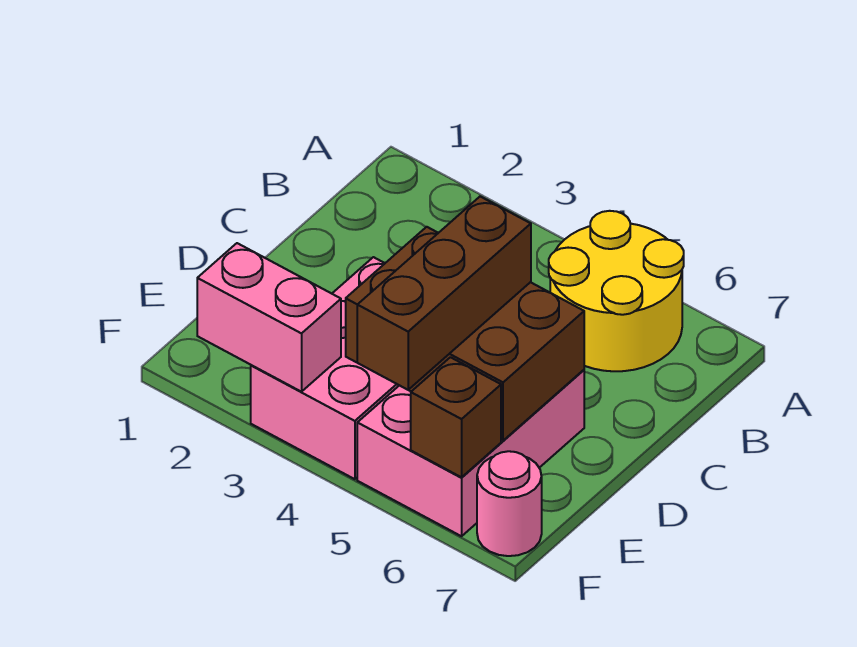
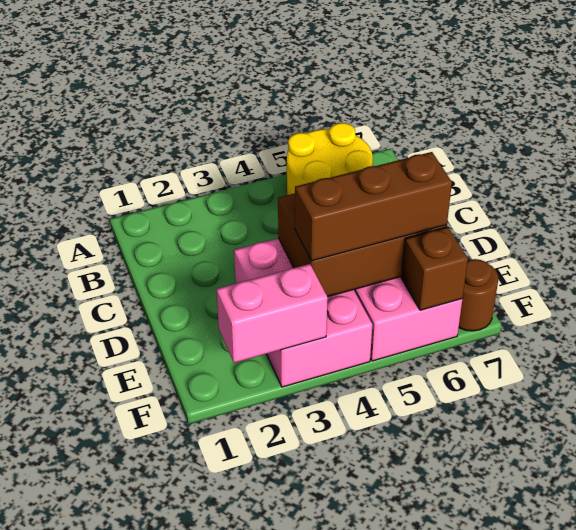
brown 1x3 brick [357,197,531,390] -> brown 1x3 brick turned to [295,152,452,261]
pink 1x1 round brick [477,451,542,556] -> brown 1x1 round brick [459,259,498,331]

